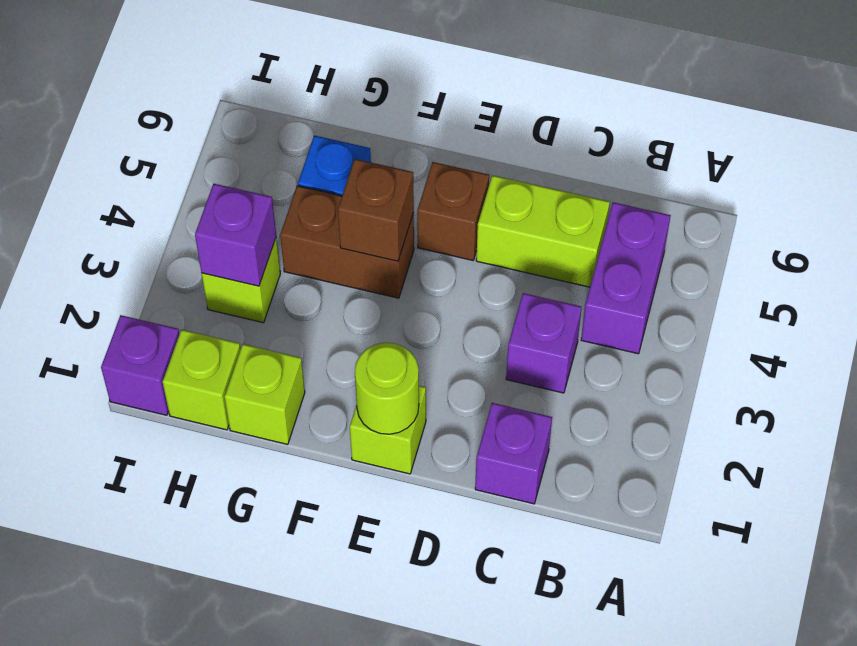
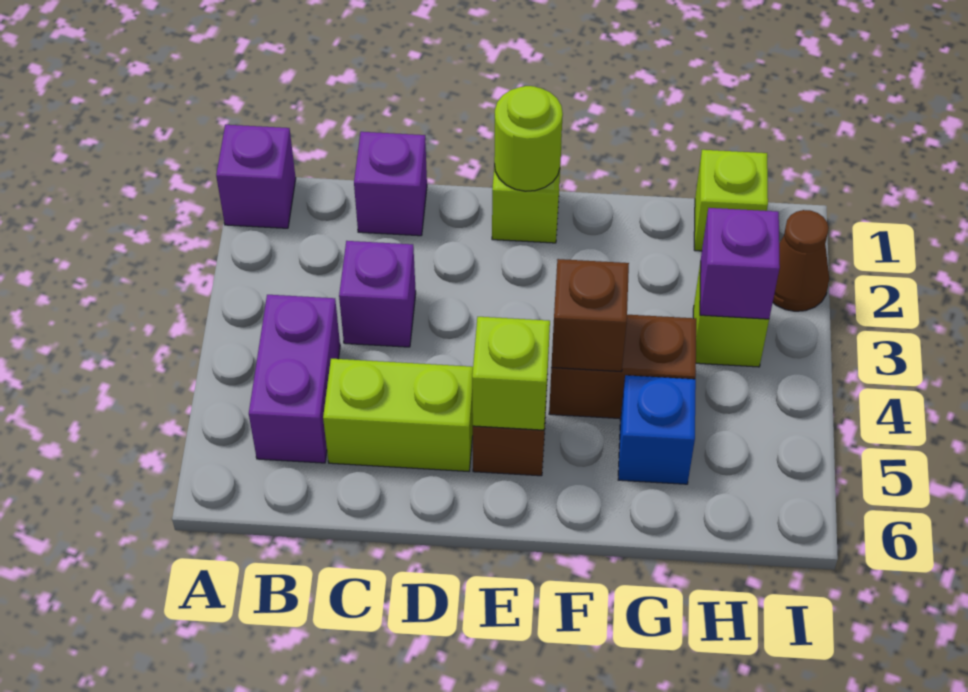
lime 1x1 brick [225,344,305,445] -> lime 1x1 brick moved to [472,317,550,430]
purple 1x1 brick [101,315,179,415] -> purple 1x1 brick moved to [216,125,296,228]
none -> brown 1x1 cone [773,210,829,311]

